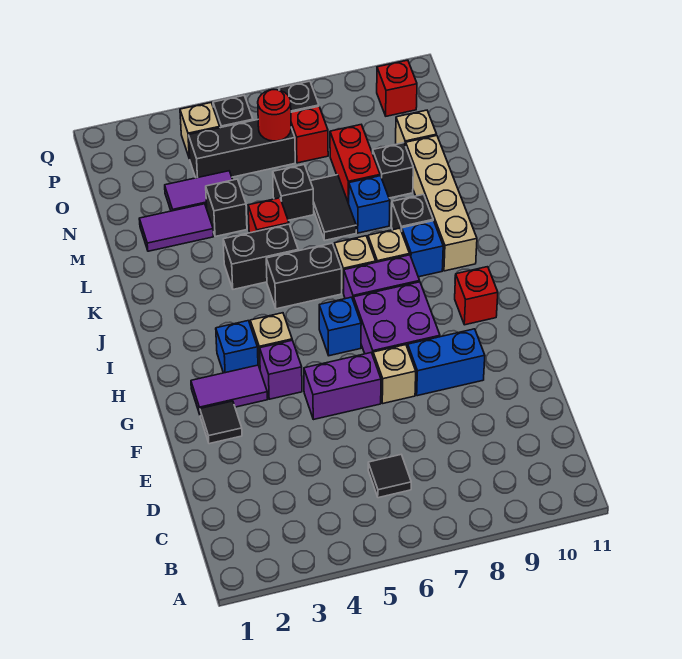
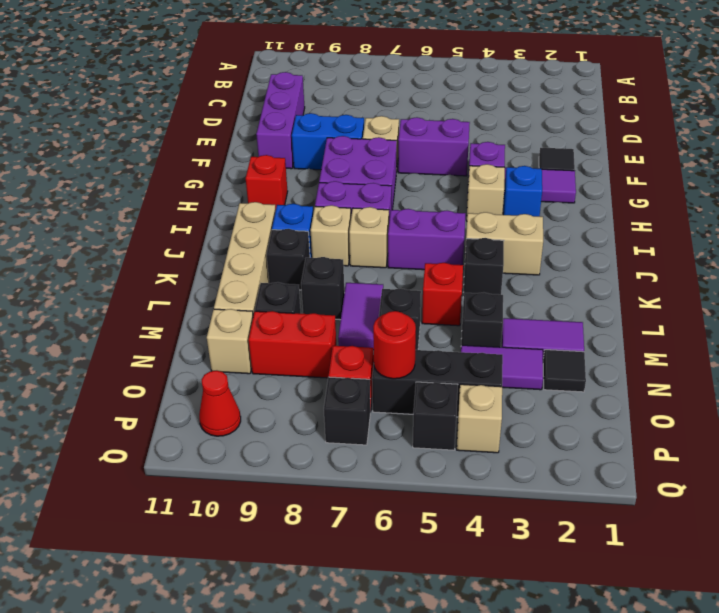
black 1x1 tile [368,455,411,498] -> black 1x1 tile moved to [543,350,586,392]
none -> purple 1x3 brick [256,72,305,169]
blue 1x1 brick [319,297,361,356] -> none
none -> tan 1x2 brick [465,212,543,275]
black 1x2 brick [266,243,342,309] -> purple 1x2 brick [388,209,466,270]
black 1x2 brick [223,224,298,289] -> black 1x1 brick [463,238,504,298]
black 1x2 tile [311,175,356,240] -> purple 1x2 tile [338,283,383,350]
blue 1x1 brick [349,176,390,233] -> black 1x1 brick [301,257,344,320]
red 1x2 brick [330,125,380,204] -> red 1x2 brick turned to [249,311,336,378]
red 1x1 brick [377,60,417,116] -> red 1x1 cone [199,371,241,436]

